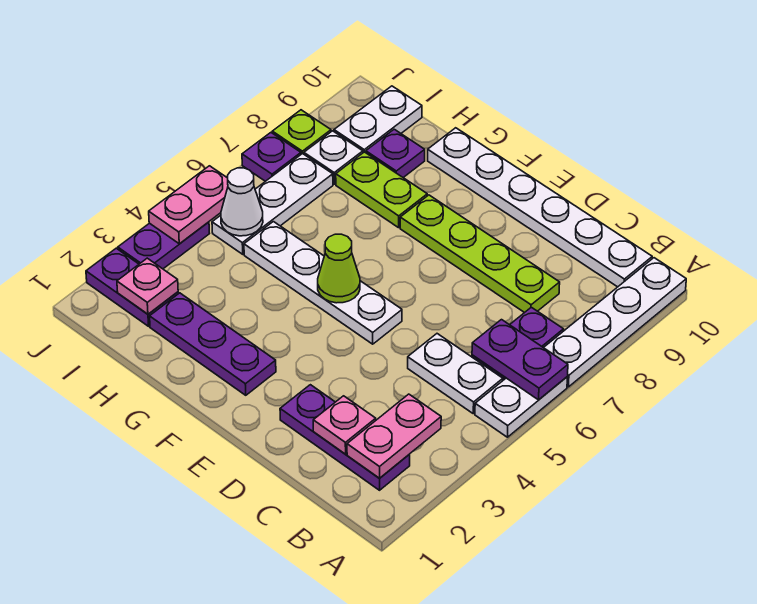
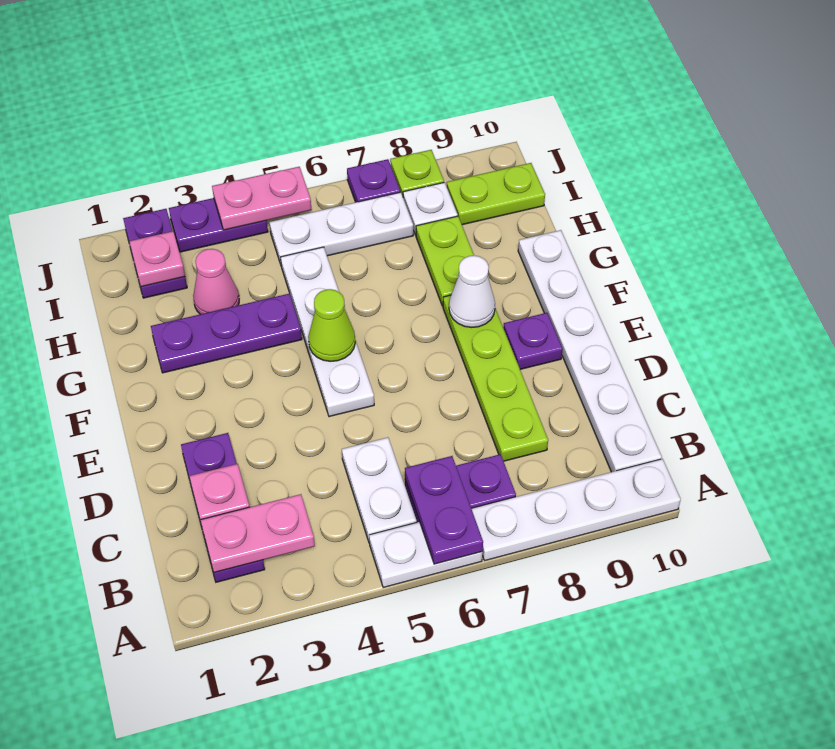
purple 1x3 plate [150,293,276,395] -> purple 1x3 plate turned to [151,293,302,373]
none -> pink 1x1 cone [193,249,239,314]
purple 1x1 plate [366,129,425,178] -> purple 1x1 plate moved to [503,313,563,369]
white 1x1 cone [221,168,263,236] -> white 1x1 cone moved to [449,256,495,327]
white 1x2 plate [334,86,422,153] -> lime 1x2 plate [447,163,545,225]

